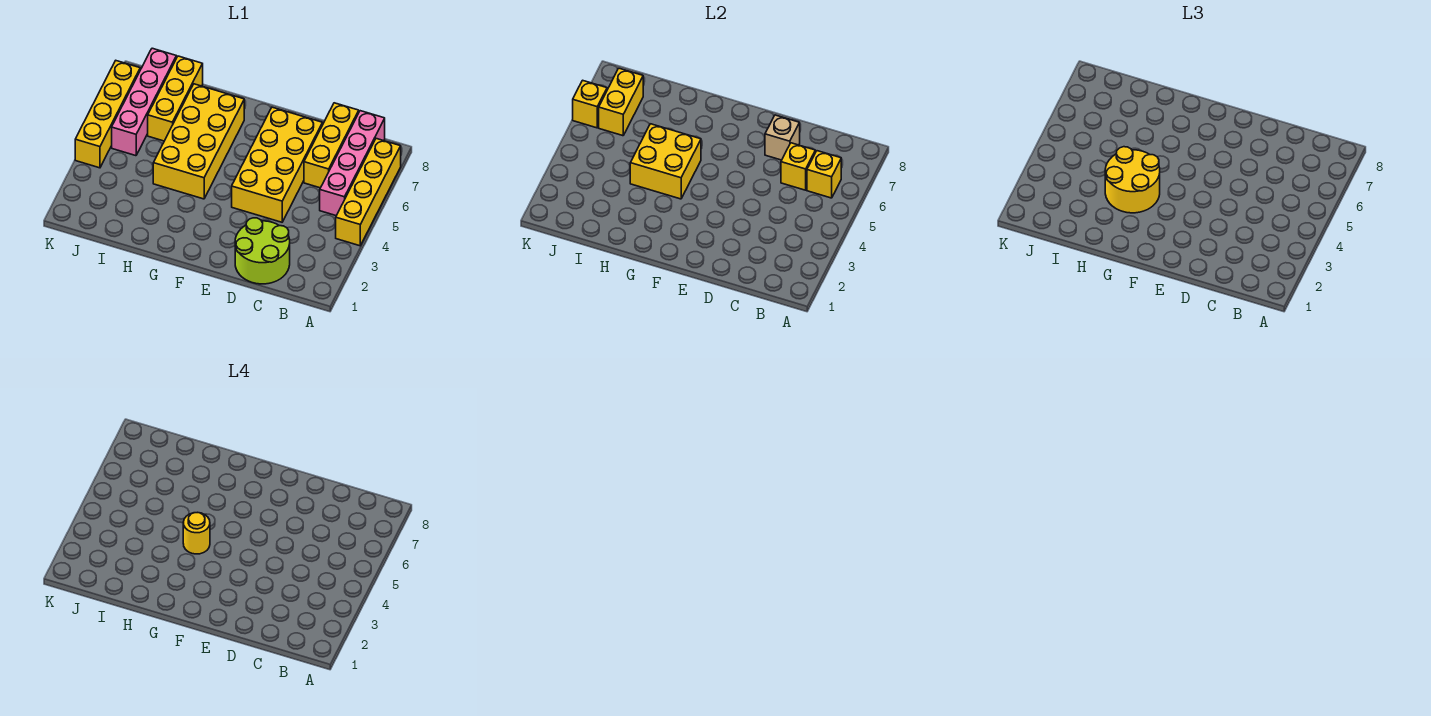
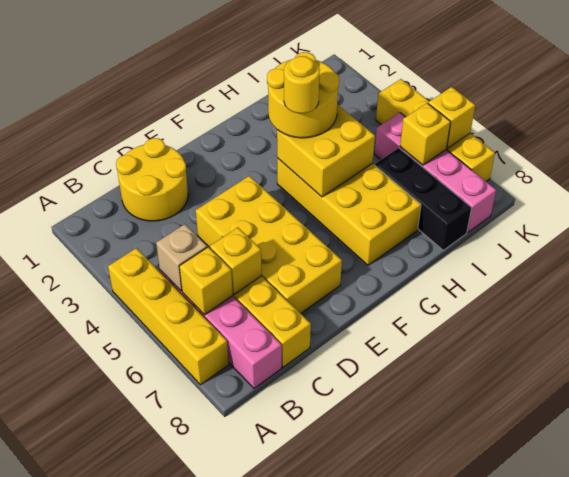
lime 2x2 round brick [235,218,290,284] -> yellow 2x2 round brick [116,138,188,221]
tan 1x1 brick [765,115,800,160] -> tan 1x1 brick moved to [156,224,207,291]
yellow 1x3 brick [148,56,203,141] -> black 1x3 brick [375,148,472,250]
yellow 1x2 brick [599,68,643,136] -> yellow 1x1 brick [400,103,451,165]

